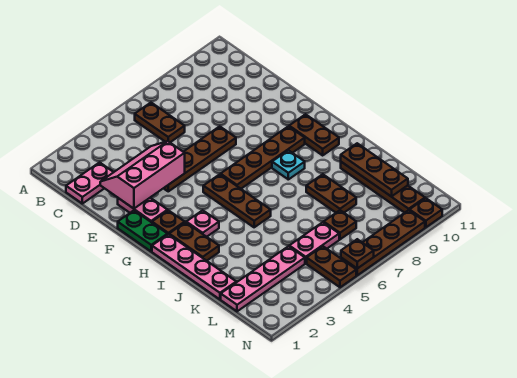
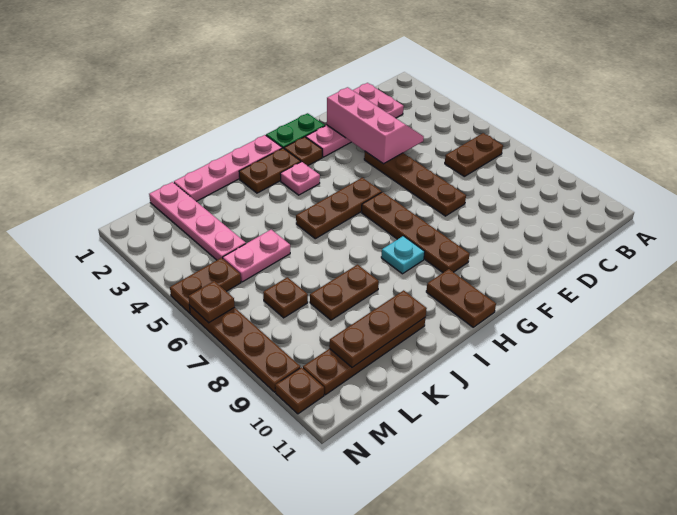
brown 1x2 plate [289,114,339,155] -> brown 1x2 plate turned to [426,269,496,327]
pink 1x2 plate [289,222,339,263] -> pink 1x2 plate turned to [223,230,290,282]

